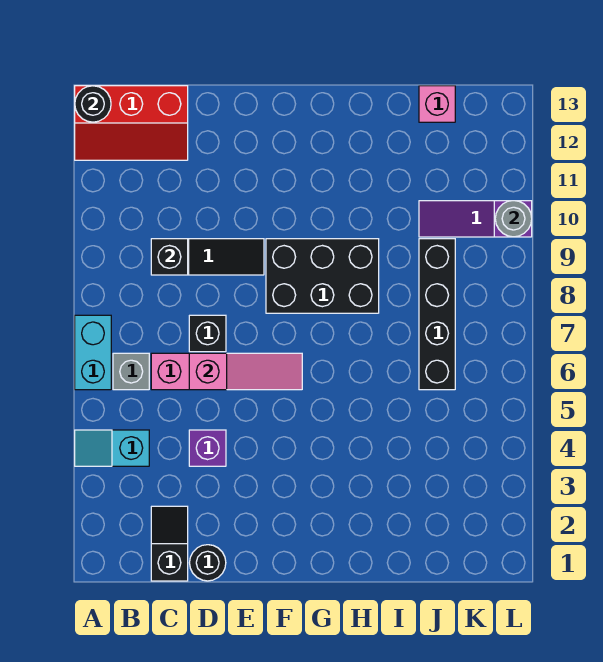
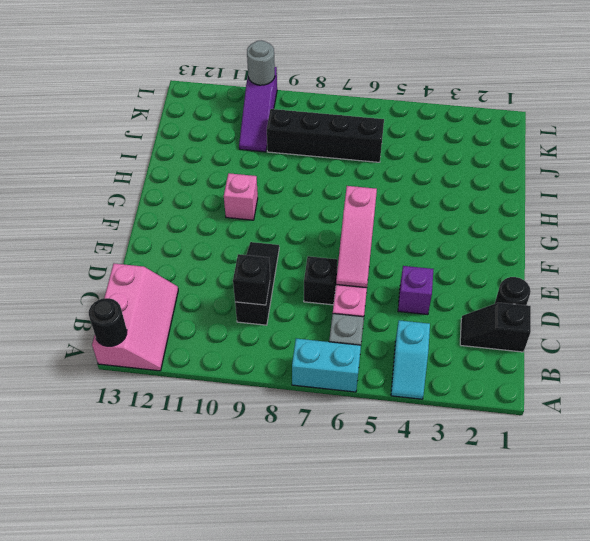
red 2x3 slope [75,86,188,160] -> pink 2x3 slope [92,264,178,371]
pink 1x3 slope [189,353,302,390] -> pink 1x3 slope turned to [336,186,377,288]
black 2x3 brick [266,239,379,313] -> none
pink 1x1 brick [419,86,455,122] -> pink 1x1 brick moved to [224,173,258,220]

